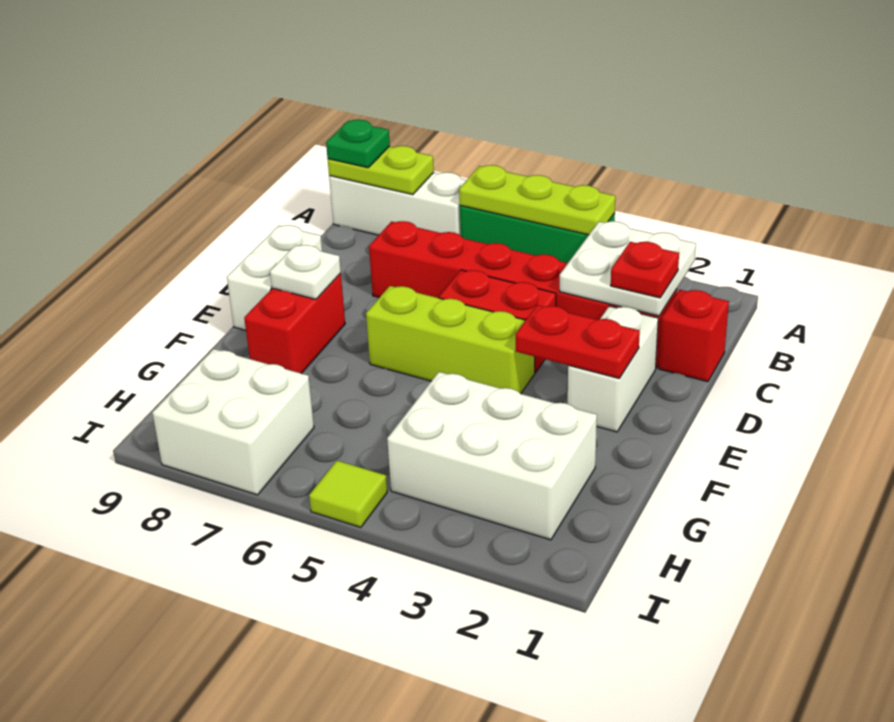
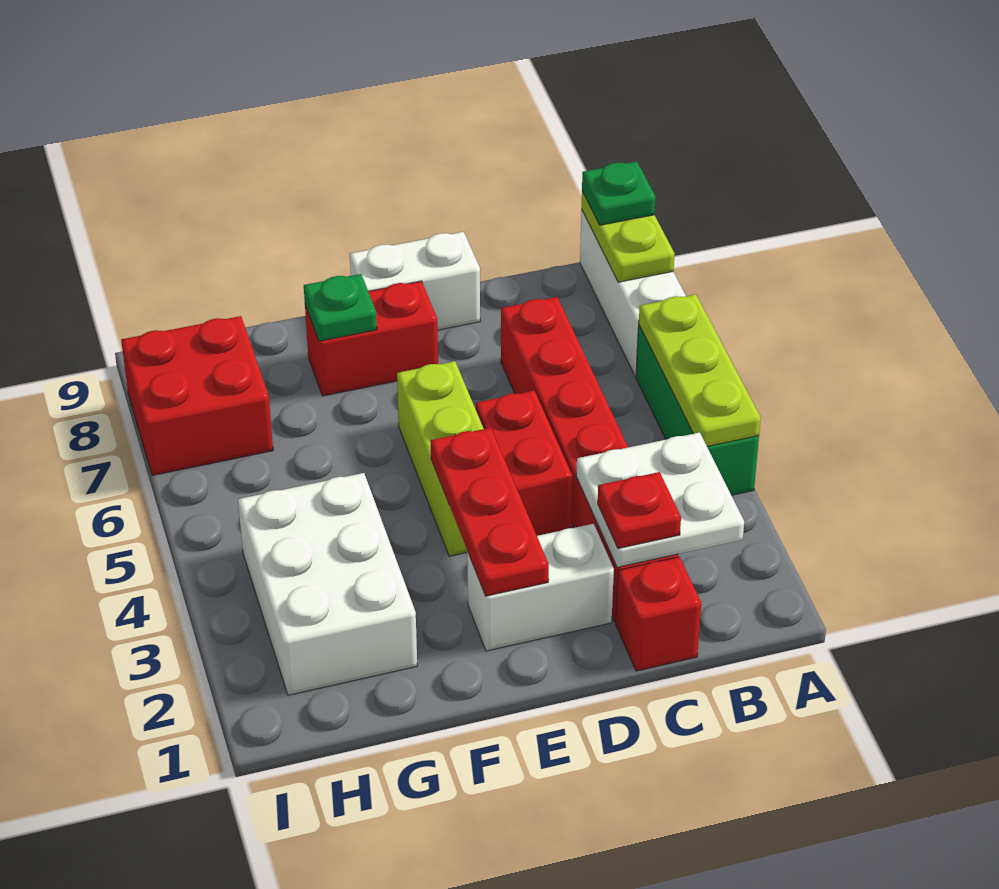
red 1x2 plate [516,305,640,378] -> red 1x3 plate [431,428,549,596]
white 1x1 plate [270,245,341,299] -> none
none -> green 1x1 plate [304,274,377,341]
white 2x2 brick [152,349,314,495] -> red 2x2 brick [121,316,273,475]
lime 1x1 tile [309,461,387,527] -> none

